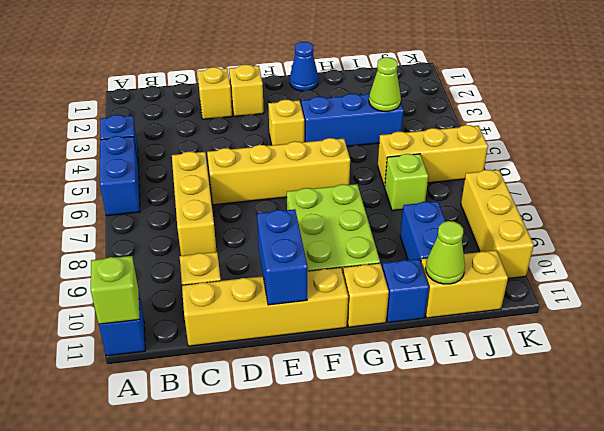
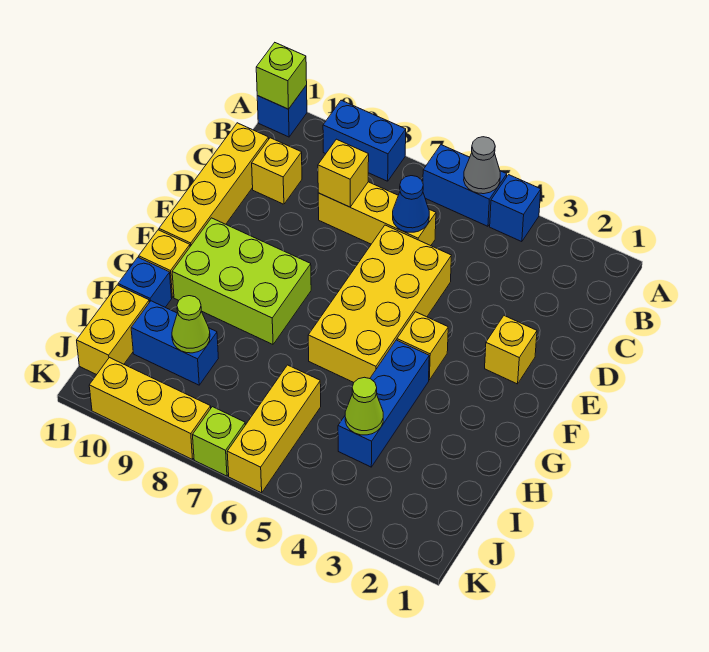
none -> grey 1x1 cone [464,137,500,194]
yellow 1x1 brick [197,67,232,119] -> yellow 1x1 brick moved to [318,139,369,207]
yellow 1x4 brick [207,138,350,205] -> yellow 2x4 brick [308,225,451,382]
blue 1x2 brick [257,209,308,305] -> blue 1x2 brick moved to [323,100,406,181]
blue 1x1 cone [290,42,318,91] -> blue 1x1 cone moved to [393,176,429,232]
lime 1x1 brick [385,154,428,211] -> lime 1x1 brick moved to [193,407,245,476]
lime 1x1 cone [426,221,465,284] -> lime 1x1 cone moved to [172,296,210,353]

